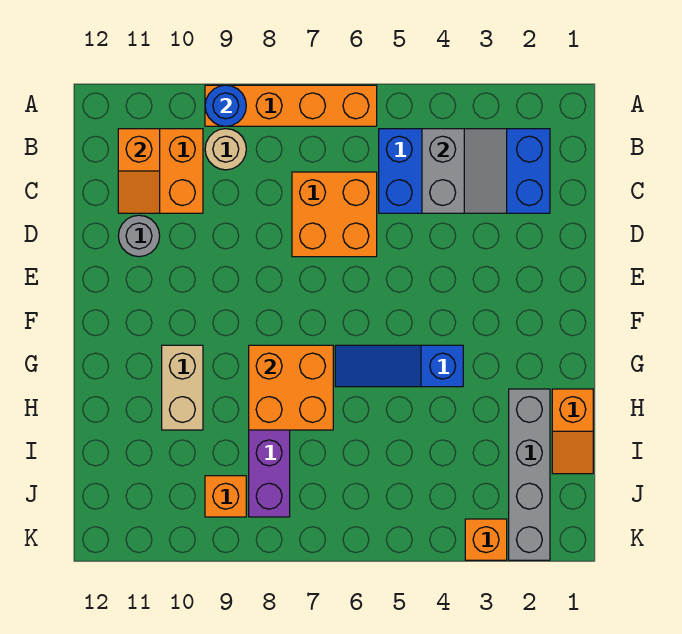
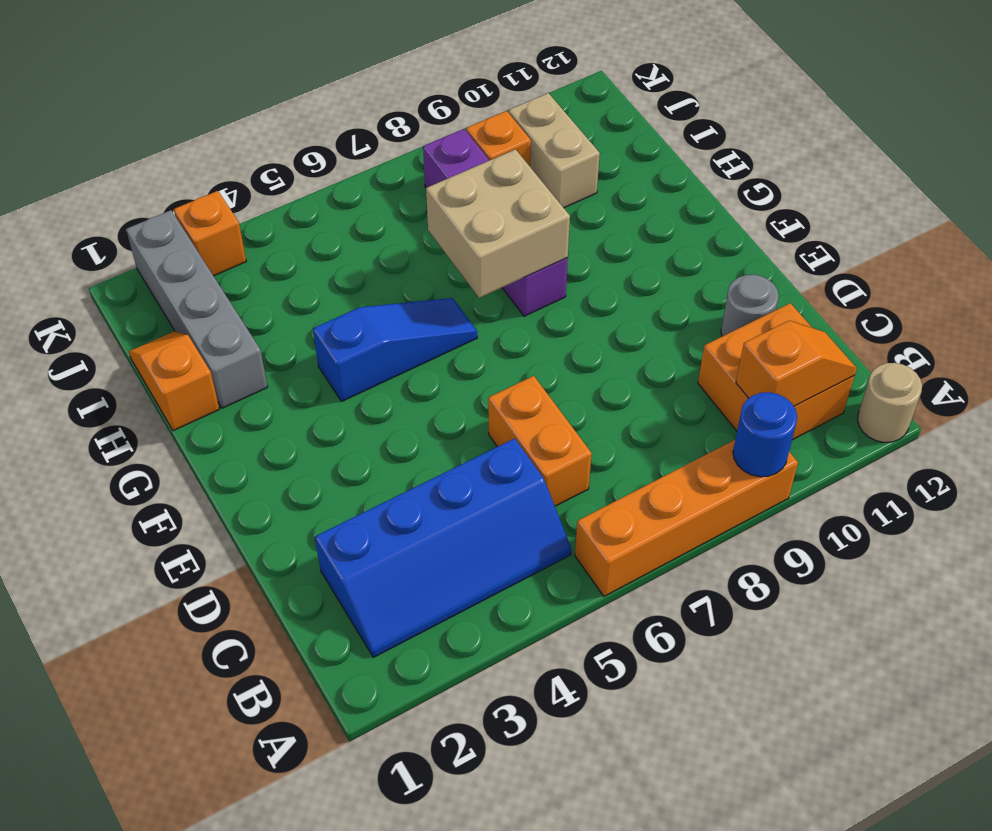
blue 2x4 brick [379,129,550,213] -> blue 2x4 slope [315,438,571,657]
grey 2x2 slope [422,129,507,213] -> none
tan 1x1 round brick [205,129,246,170] -> tan 1x1 round brick moved to [858,363,922,442]
orange 1x2 slope [118,129,160,213] -> orange 1x2 slope turned to [736,321,857,406]
orange 2x2 brick [292,172,377,257] -> orange 1x2 brick [488,376,592,506]
orange 2x2 brick [249,345,333,430] -> tan 2x2 brick [426,149,570,298]
tan 1x2 brick [162,345,203,430] -> tan 1x2 brick moved to [509,93,600,208]

